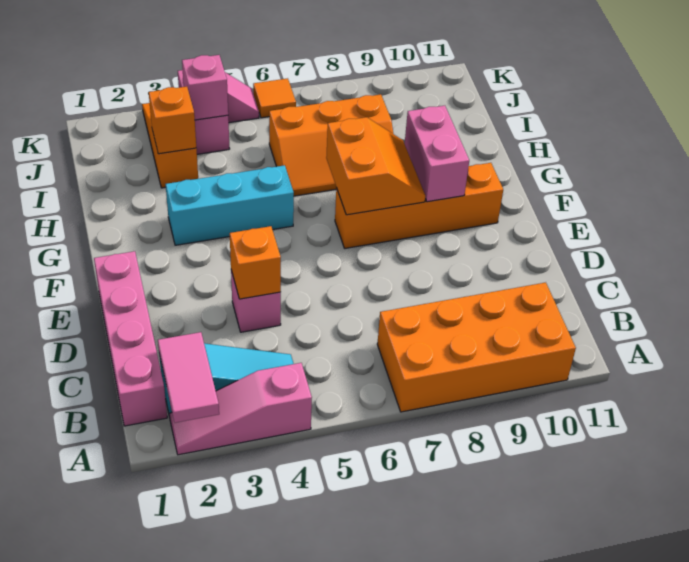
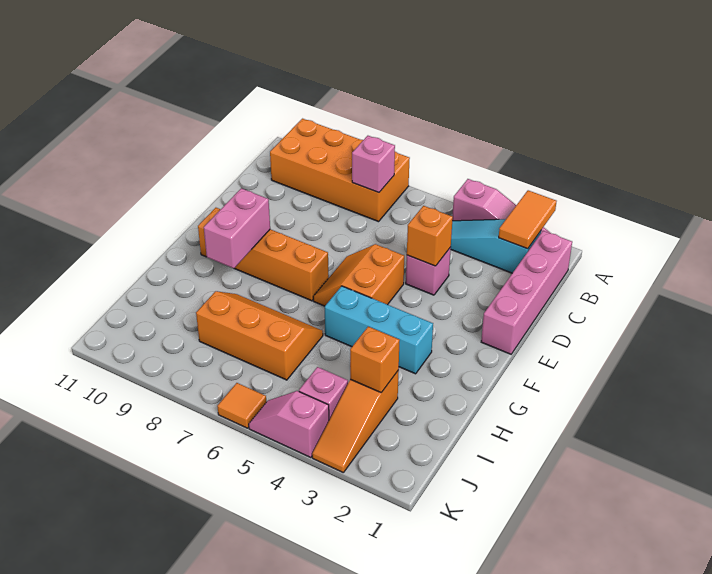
pink 1x2 tile [158,332,219,423] -> orange 1x2 tile [499,190,557,249]
orange 2x2 slope [326,117,425,215] -> orange 2x2 slope moved to [313,244,404,306]
pink 1x1 brick [182,55,228,120] -> pink 1x1 brick moved to [352,136,395,193]

